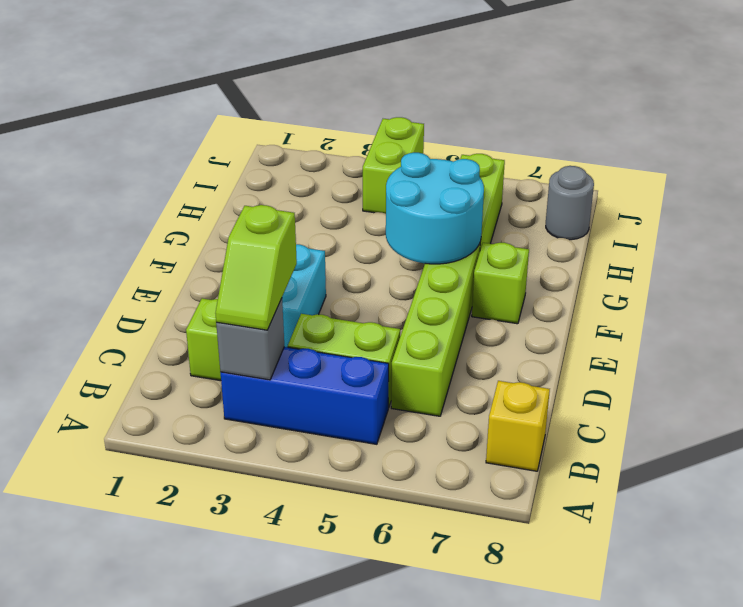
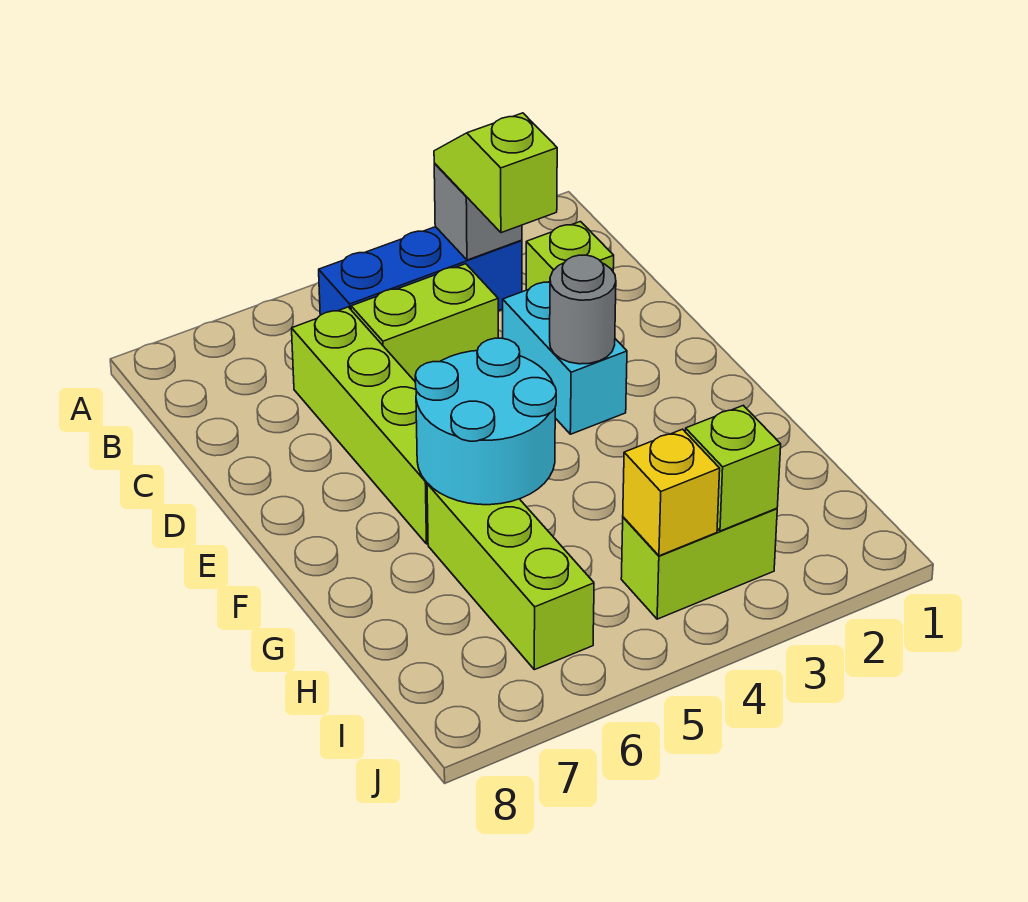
yellow 1x1 brick [486,381,550,471] -> yellow 1x1 brick moved to [623,429,720,556]
lime 1x1 brick [472,243,529,324] -> lime 1x1 brick moved to [685,405,781,531]
lime 1x2 brick [363,117,424,214] -> lime 1x2 brick turned to [621,508,777,619]
grey 1x1 round brick [546,166,594,240] -> grey 1x1 round brick moved to [550,255,616,364]

